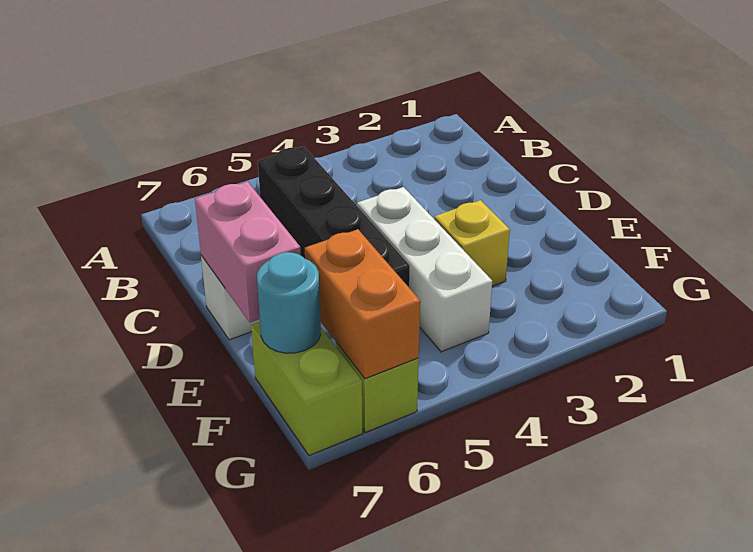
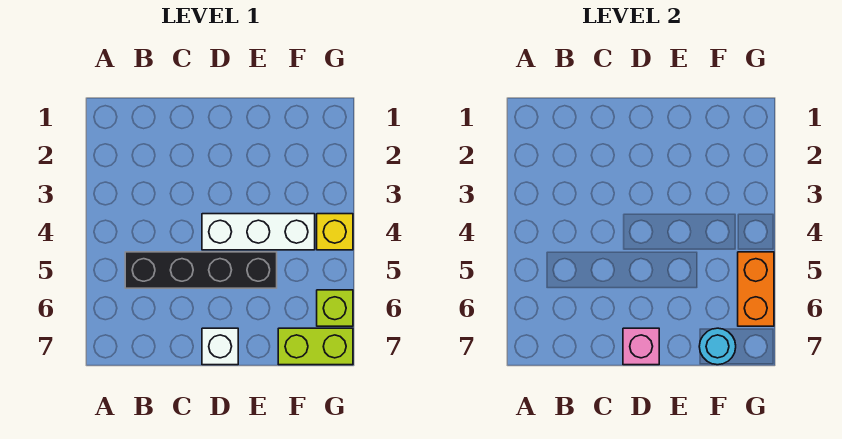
pink 1x2 brick [195,182,301,323] -> pink 1x1 brick [623,328,659,365]
yellow 1x1 brick [434,200,510,286] -> yellow 1x1 brick moved to [317,214,353,250]
orange 1x2 brick [305,229,420,379] -> orange 1x2 brick turned to [738,252,774,326]

